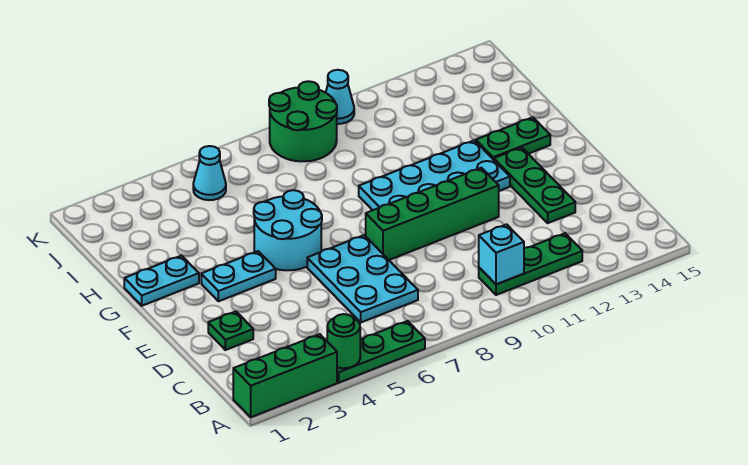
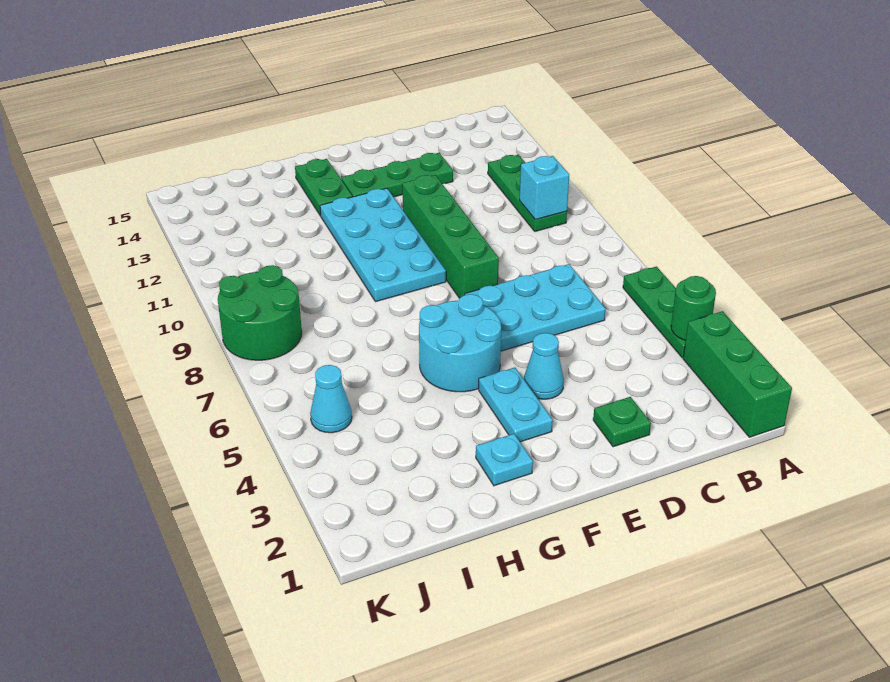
cyan 1x2 plate [124,255,199,306] -> cyan 1x1 plate [476,434,533,486]
cyan 1x1 cone [326,70,354,124] -> cyan 1x1 cone moved to [524,333,564,399]

